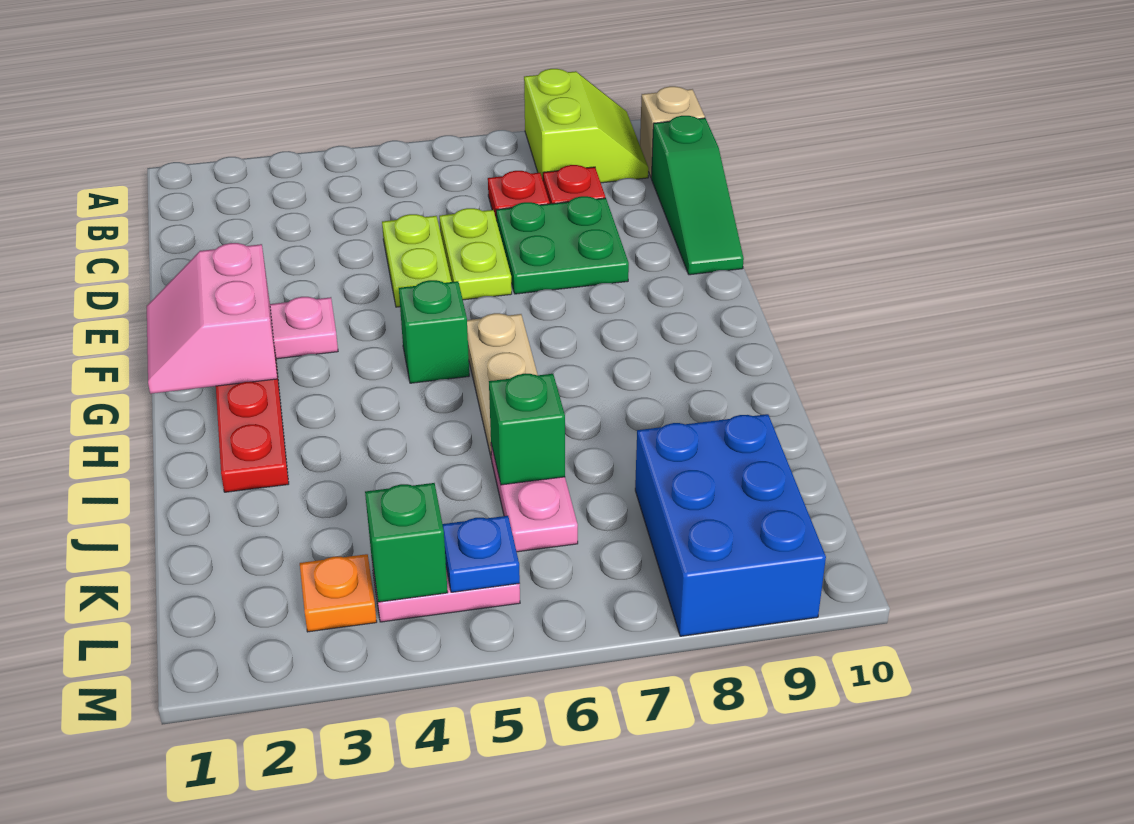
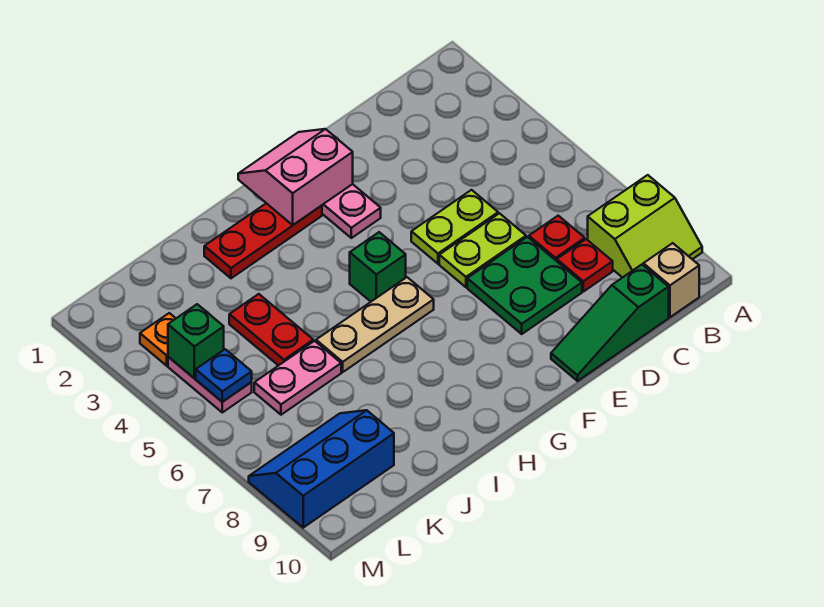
none -> red 1x2 plate [229,294,313,366]
green 1x1 brick [489,374,565,485] -> none
blue 2x3 brick [635,414,826,636] -> blue 2x3 slope [249,410,394,528]

